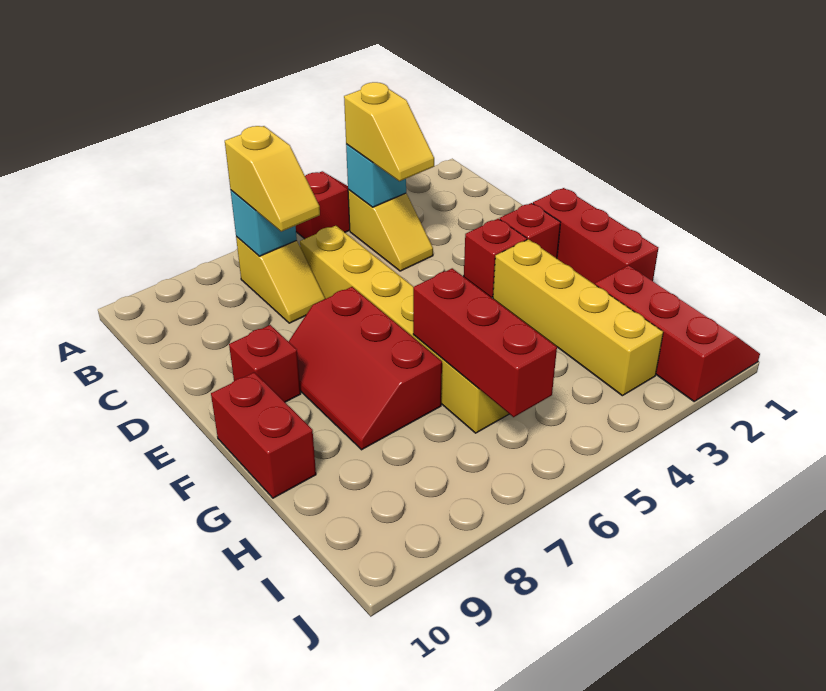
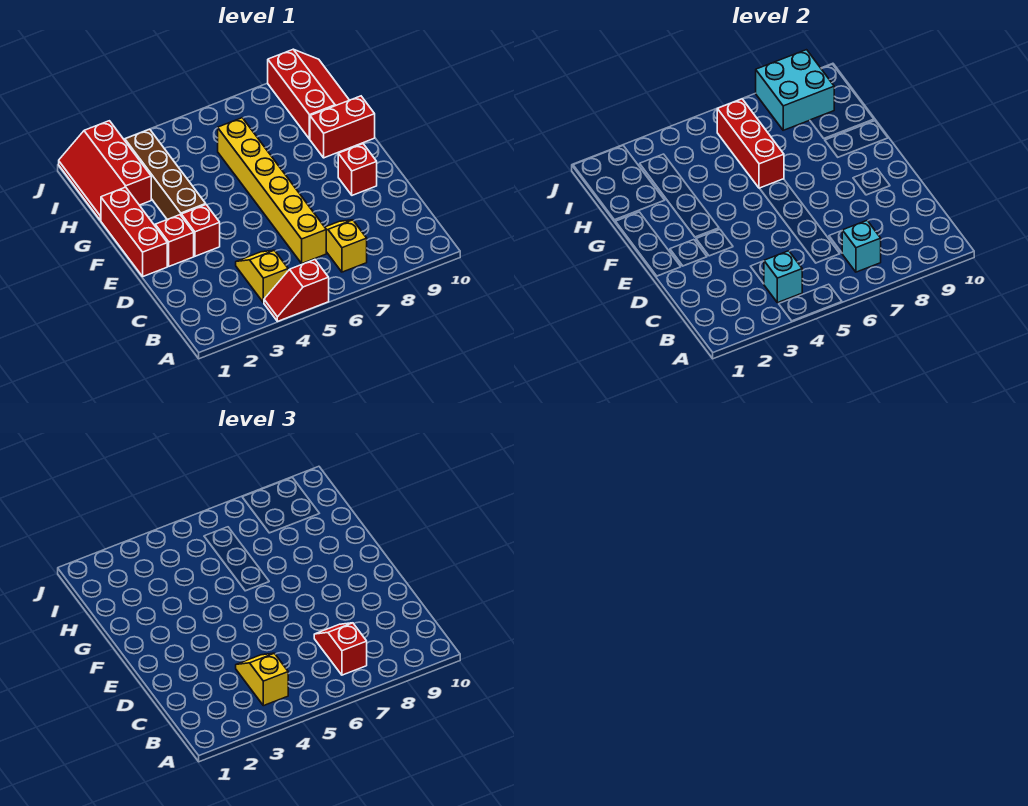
yellow 1x2 slope [225,126,320,232] -> red 1x2 slope [314,623,367,675]
red 2x3 slope [289,287,442,450] -> red 2x3 slope moved to [268,49,349,139]
yellow 1x4 brick [493,239,663,396] -> brown 1x4 brick [125,129,206,219]
red 1x2 brick [211,372,316,498] -> red 1x2 brick turned to [310,96,375,158]
none -> cyan 2x2 brick [756,50,834,130]

